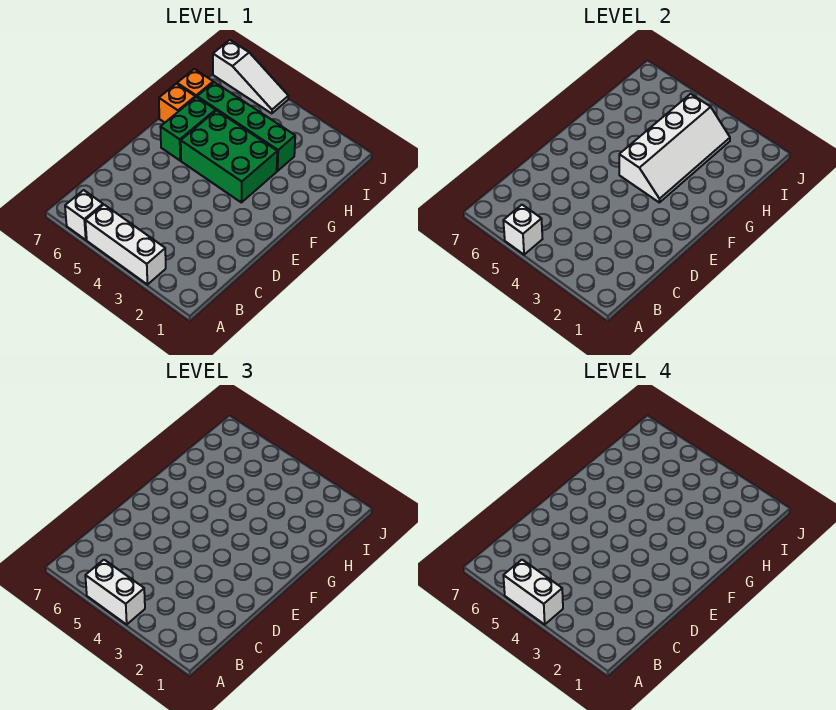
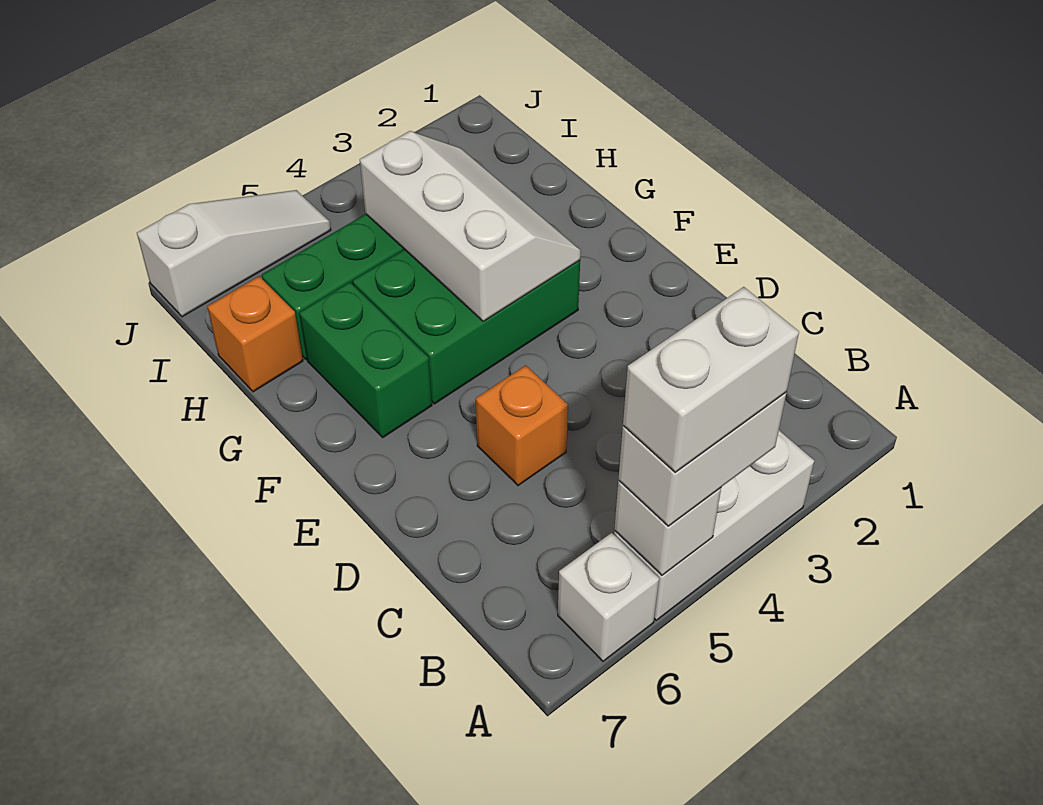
white 2x4 slope [619,94,730,202] -> white 2x3 slope [360,131,581,322]
orange 1x1 brick [159,84,195,123] -> orange 1x1 brick moved to [476,365,568,486]

